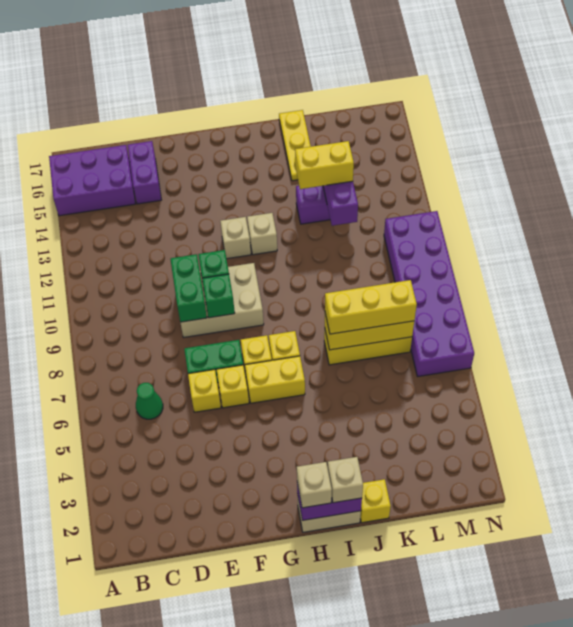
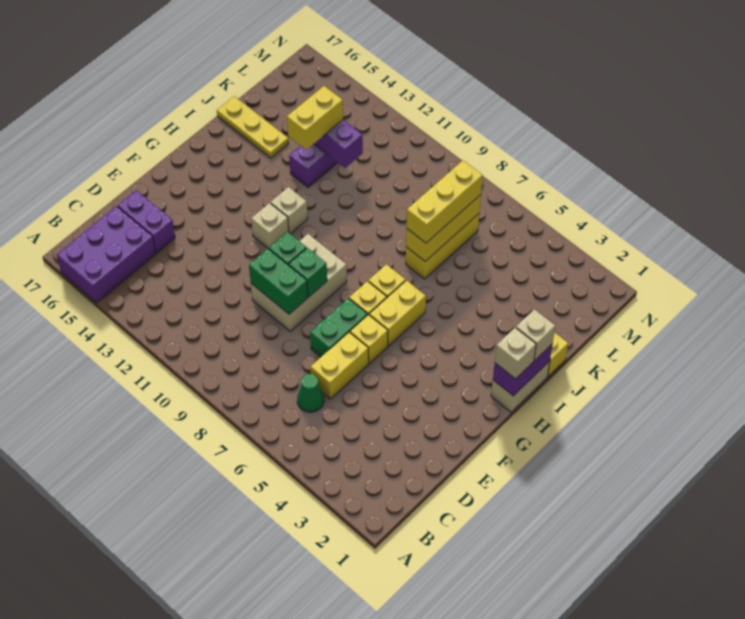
yellow 1x1 brick [188,369,221,412] -> yellow 1x2 brick [311,332,369,399]
purple 2x6 brick [384,211,474,377] -> none

